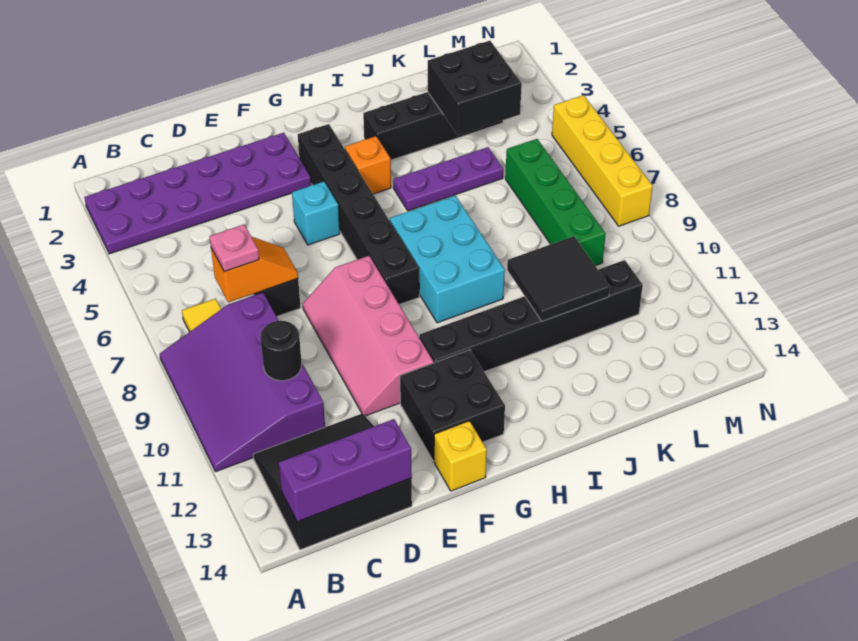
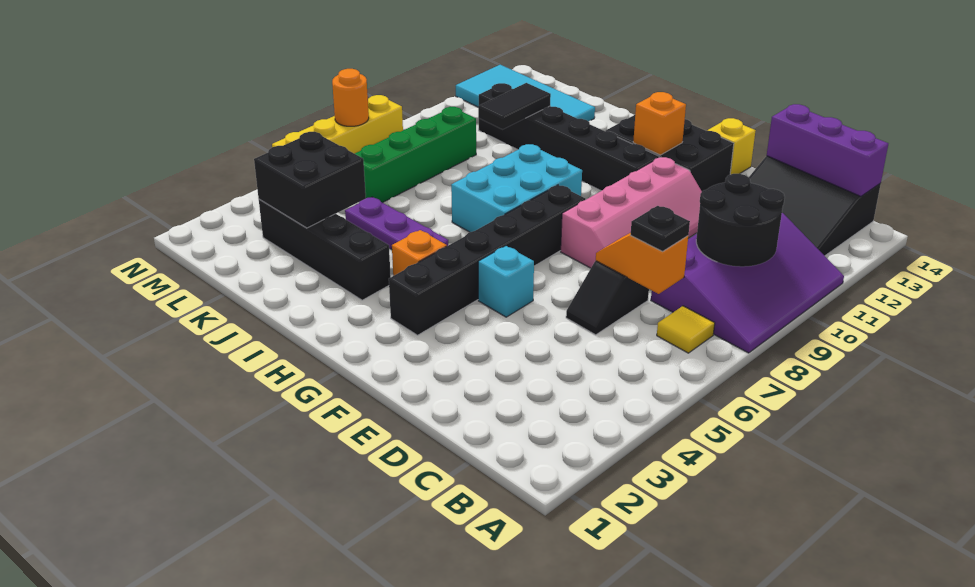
purple 2x6 plate [84,133,311,254] -> none
pink 1x1 plate [209,225,259,272] -> black 1x1 plate [631,206,690,251]
black 1x1 round brick [260,321,302,381] -> black 2x2 round brick [696,174,785,267]
black 2x2 brick [400,350,505,461] -> black 2x3 brick [606,115,734,191]
none -> orange 1x1 brick [633,92,686,155]
black 2x2 tile [507,236,610,321] -> black 1x2 tile [478,83,551,129]
none -> cyan 2x4 tile [456,65,595,122]
none -> orange 1x1 round brick [332,69,369,126]

